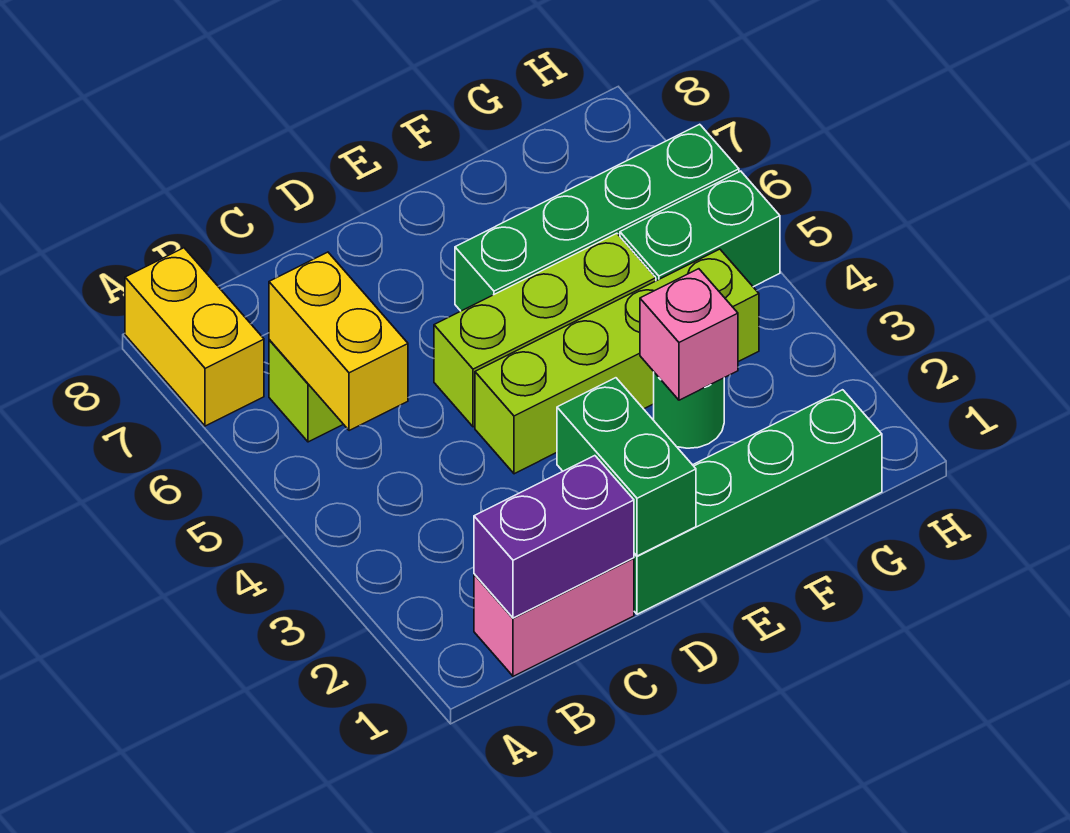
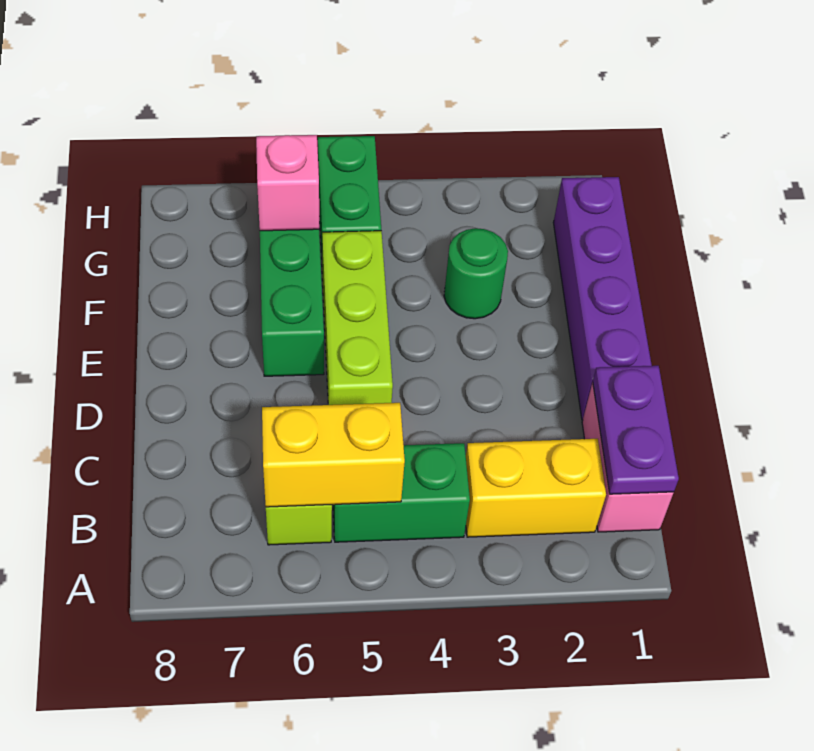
yellow 1x2 brick [125,248,264,426] -> yellow 1x2 brick moved to [466,439,606,537]
purple 1x2 brick [474,456,634,618] -> purple 1x2 plate [593,366,679,494]
green 1x4 brick [634,390,882,614] -> purple 1x4 brick [553,177,652,420]
green 1x2 brick [557,378,696,556] -> green 1x2 brick moved to [333,443,470,542]
lime 1x4 brick [475,249,759,474] -> none
pink 1x1 brick [640,269,738,400] -> pink 1x1 brick moved to [256,135,319,231]

